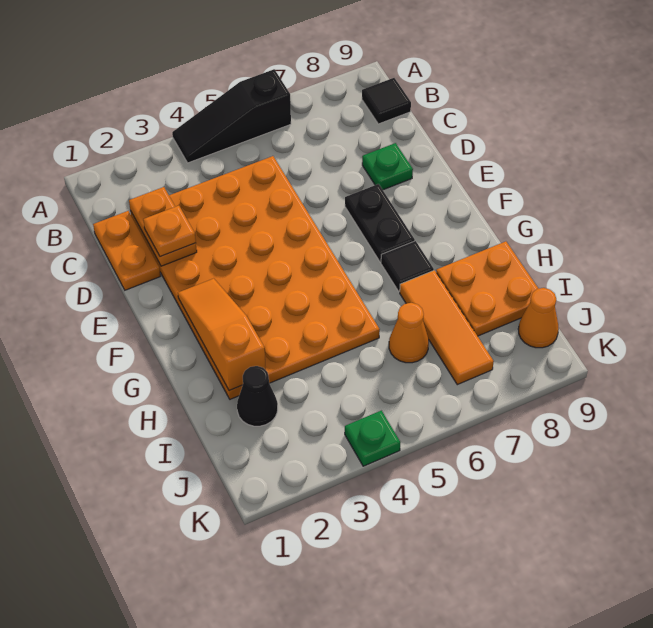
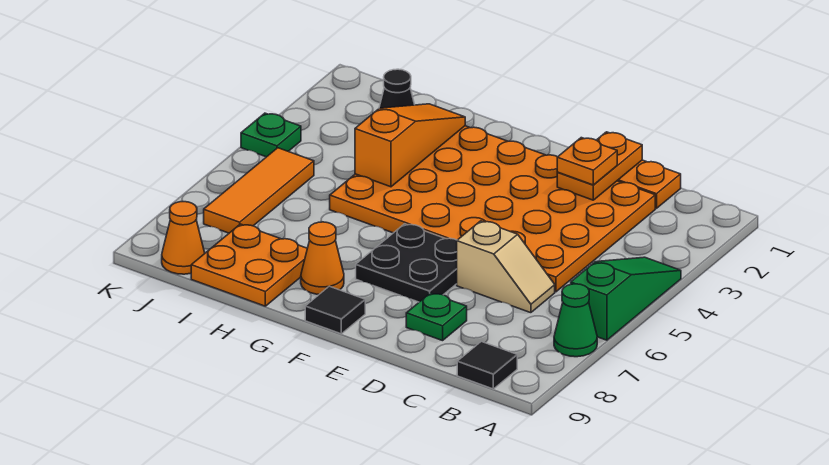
black 1x3 slope [172,69,291,163] -> green 1x3 slope [571,257,681,340]
none -> green 1x1 cone [554,284,597,357]
orange 1x2 plate [129,187,197,266] -> orange 1x2 plate turned to [557,132,642,200]
none -> tan 1x2 slope [457,221,555,313]
black 1x2 plate [345,184,415,262] -> black 2x2 plate [356,224,457,302]
orange 1x3 slope [178,278,266,391] -> orange 1x3 slope turned to [355,104,465,187]
black 1x1 tile [381,241,434,292] -> black 1x1 tile moved to [305,286,365,334]
orange 1x3 tile [400,270,494,385] -> orange 1x3 tile turned to [204,148,314,233]
orange 1x1 cone [389,303,429,363] -> orange 1x1 cone moved to [301,222,344,294]

